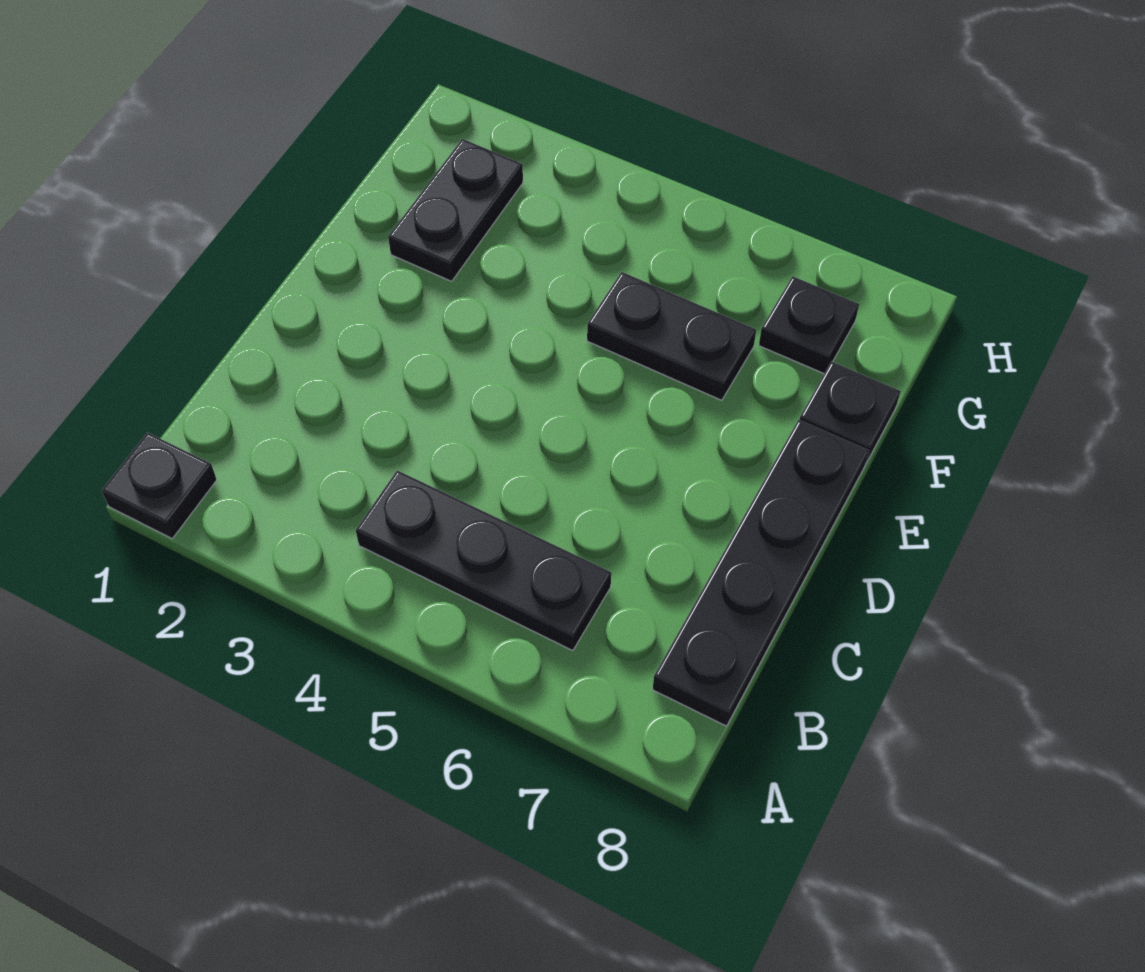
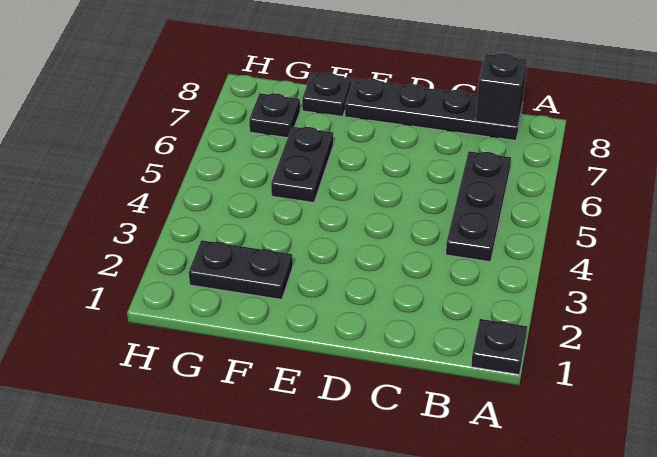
none -> black 1x1 brick [476,53,527,127]

